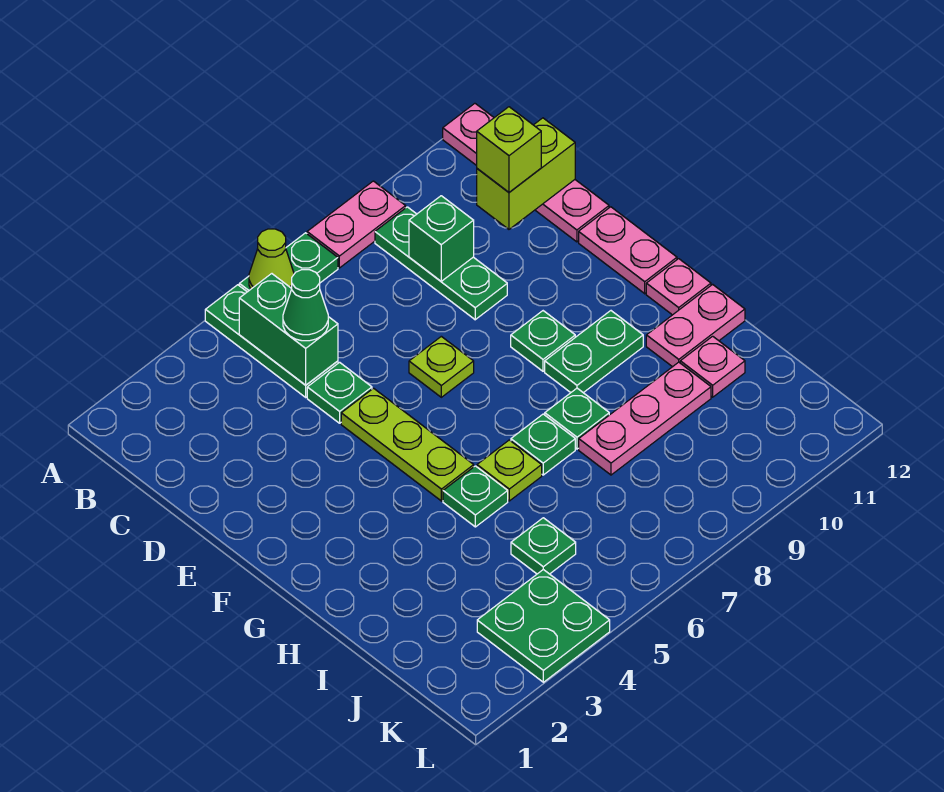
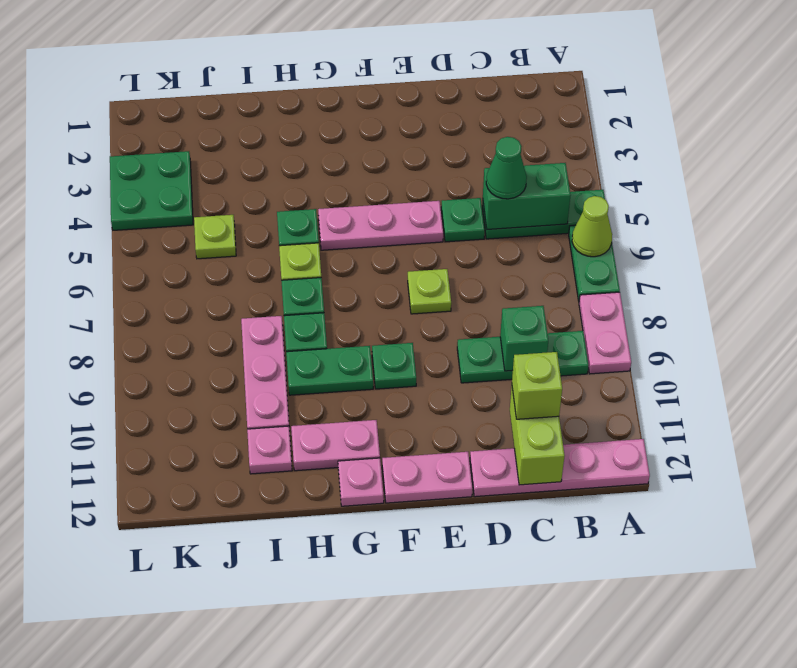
lime 1x3 plate [341,388,474,501] -> pink 1x3 plate [318,201,443,250]
green 1x2 plate [545,311,643,393] -> green 1x2 plate turned to [286,346,373,395]
pink 1x2 plate [646,284,745,367] -> pink 1x2 plate turned to [291,420,380,471]
green 1x1 plate [511,518,576,574] -> lime 1x1 plate [194,215,236,259]

